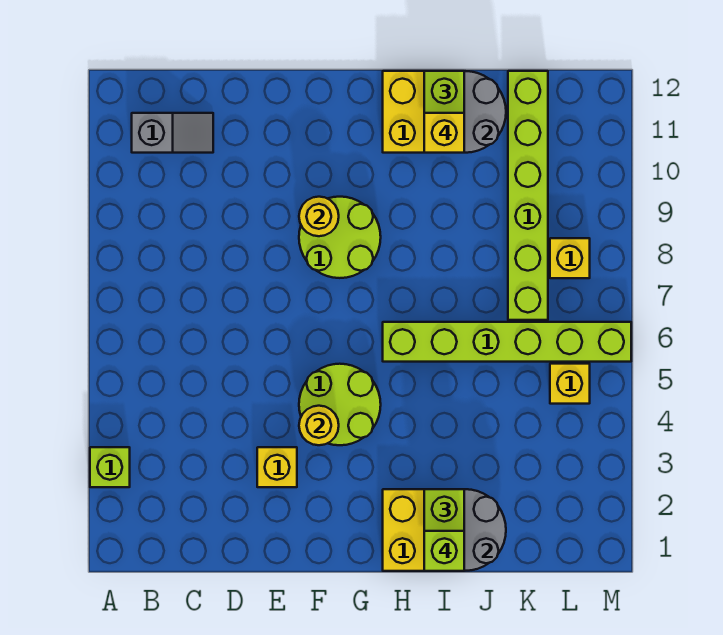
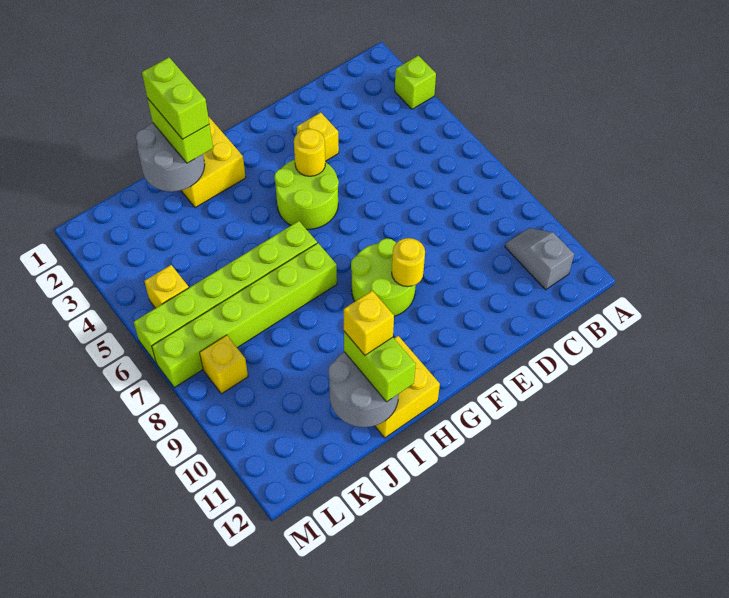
grey 1x2 slope [132,113,213,153] -> grey 1x2 slope turned to [505,228,574,290]
lime 1x1 brick [424,531,464,571] -> lime 1x2 brick [142,57,209,139]
lime 1x6 brick [508,71,548,320] -> lime 1x6 brick turned to [152,243,337,388]

